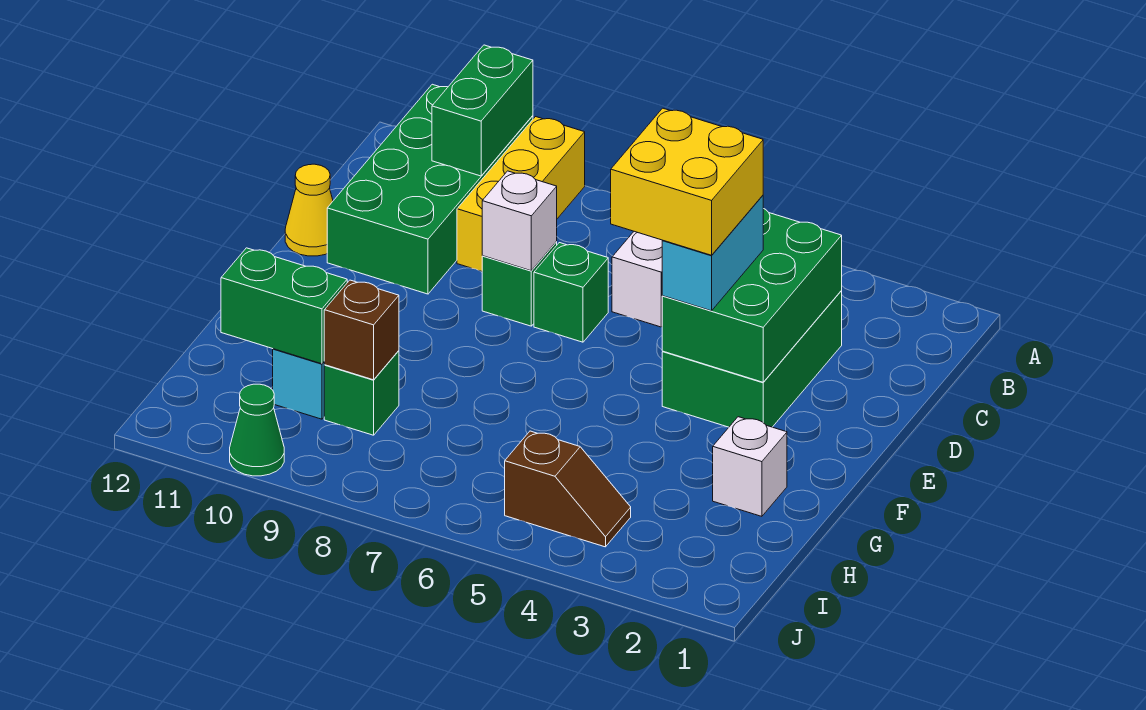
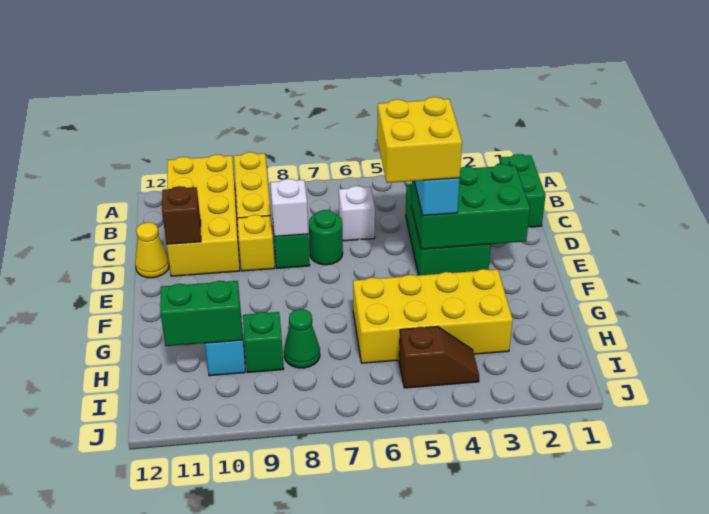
green 2x4 brick [327,84,533,294] -> yellow 2x4 brick [167,155,240,276]
green 1x2 brick [432,45,533,176] -> green 1x2 brick moved to [500,154,545,227]
green 2x3 brick [662,209,842,382] -> green 2x3 brick turned to [411,164,530,249]
green 1x1 brick [534,243,608,342] -> green 1x1 round brick [309,210,343,265]
none -> yellow 1x1 brick [237,215,275,271]
white 1x1 brick [713,417,787,516] -> none
none -> yellow 2x4 brick [353,269,513,363]
brown 1x1 brick [324,280,399,380] -> brown 1x1 brick moved to [162,186,201,244]
green 1x1 cone [230,384,284,476] -> green 1x1 cone moved to [284,309,320,368]

